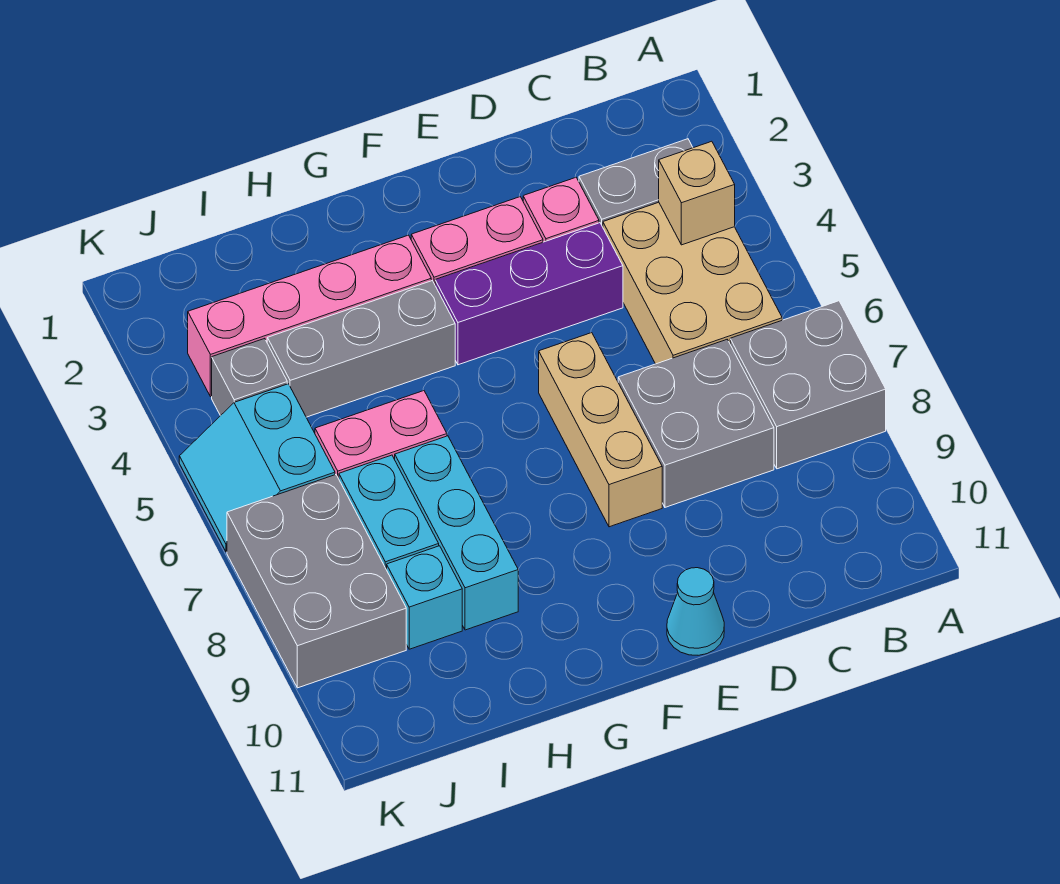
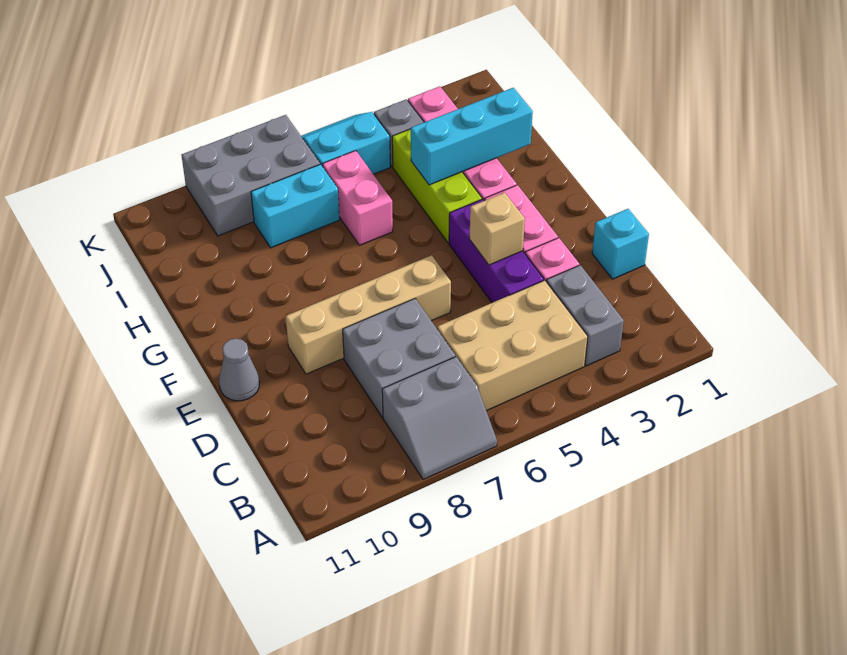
grey 2x2 brick [730,301,886,469] -> grey 2x2 slope [382,357,497,480]
tan 1x1 brick [659,141,735,245] -> tan 1x1 brick moved to [469,193,525,265]
tan 1x3 brick [539,333,662,527] -> tan 1x4 brick [286,255,451,374]
cyan 1x1 cone [667,568,724,655] -> grey 1x1 cone [219,339,260,401]
grey 1x3 brick [267,281,455,417] -> lime 1x3 brick [392,129,482,243]
cyan 1x3 brick [395,436,518,630] -> cyan 1x3 brick moved to [411,88,533,185]
cyan 1x1 brick [387,546,462,649] -> cyan 1x1 brick moved to [592,209,649,279]

